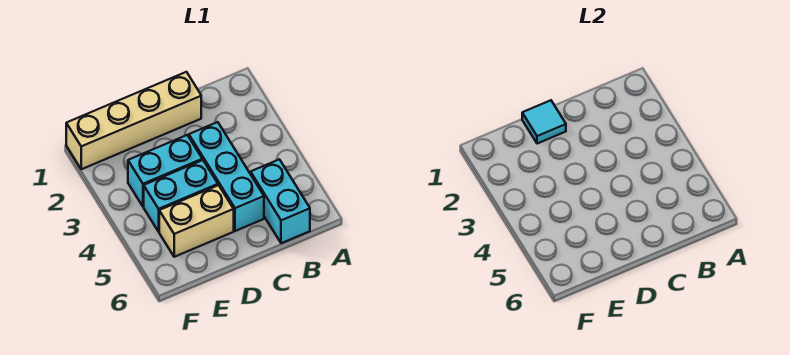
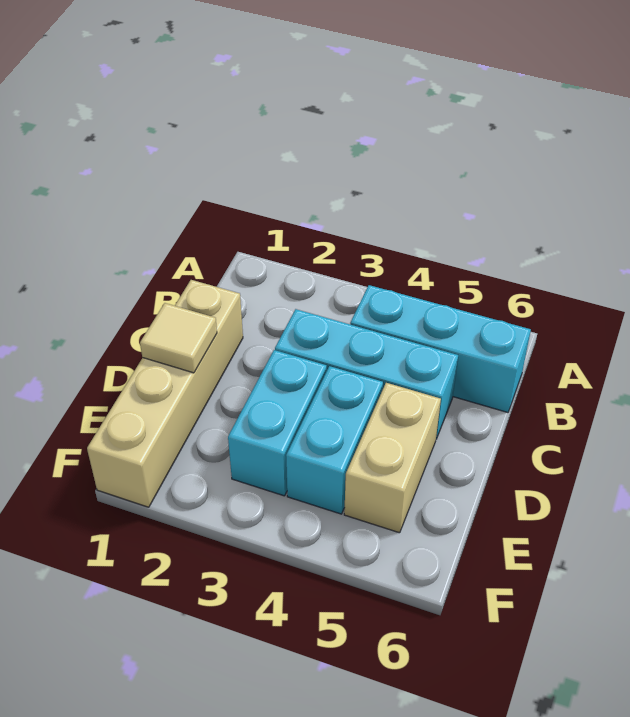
cyan 1x2 brick [251,159,310,243] -> cyan 1x3 brick [350,285,531,412]
cyan 1x1 tile [522,100,566,144] -> tan 1x1 tile [140,303,217,373]

